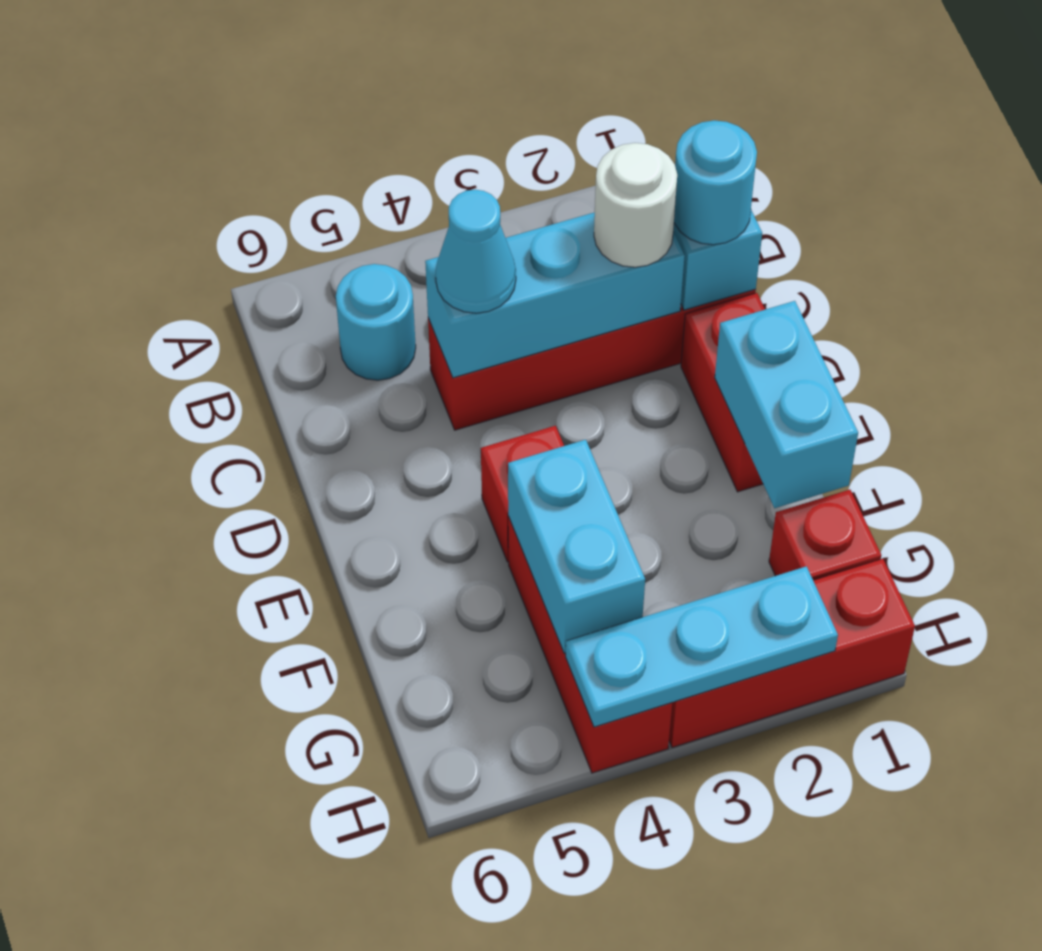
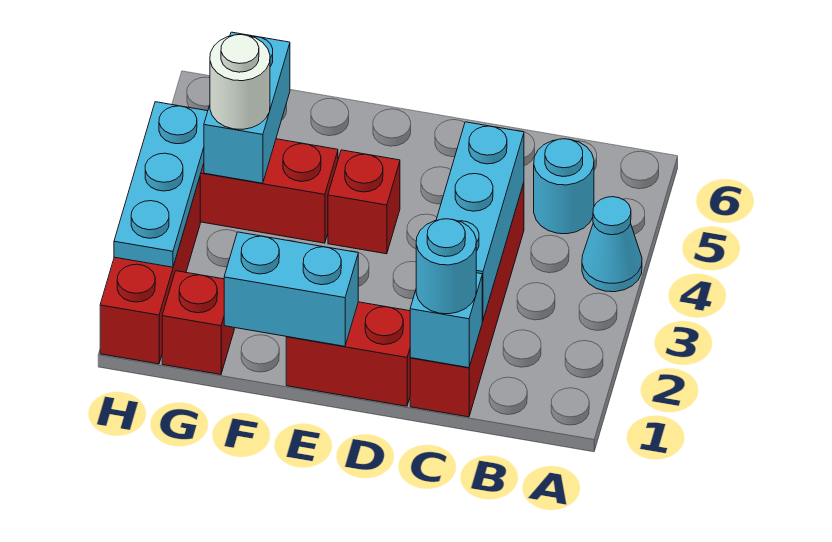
white 1x1 round brick [594,143,677,267] -> white 1x1 round brick moved to [210,35,270,129]
cyan 1x1 cone [436,190,516,313] -> cyan 1x1 cone moved to [582,197,642,292]
cyan 1x2 brick [508,440,645,653] -> cyan 1x2 brick turned to [204,32,290,183]

